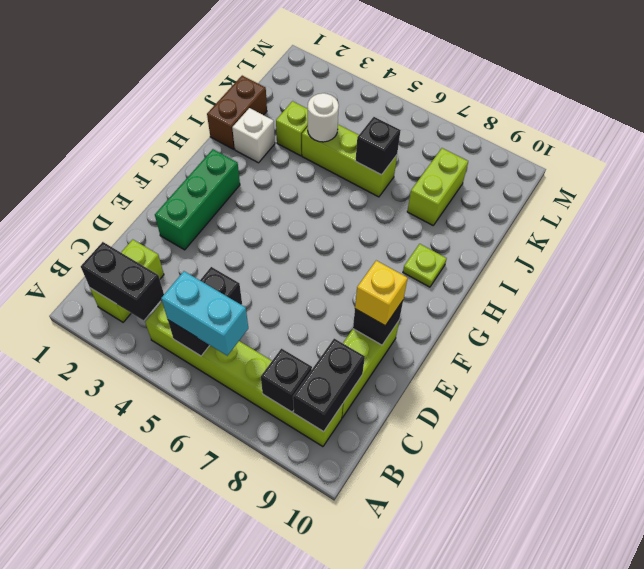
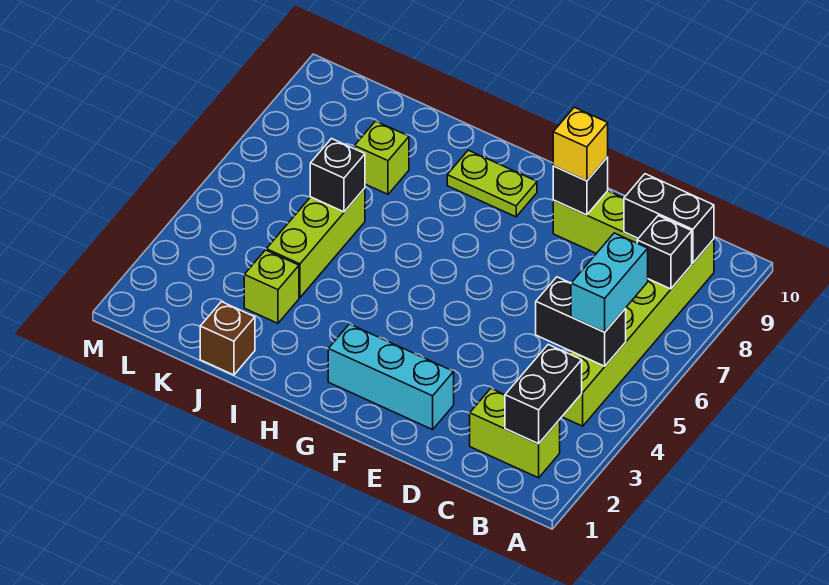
green 1x3 brick [155,149,240,250] -> cyan 1x3 brick [328,324,454,430]
lime 1x1 plate [403,244,447,287] -> lime 1x2 plate [447,150,537,217]
brown 1x2 brick [207,76,267,149] -> brown 1x1 brick [200,302,255,375]
white 1x1 brick [232,108,275,163] -> none
white 1x1 round brick [308,93,339,142] -> none
lime 1x2 brick [407,148,468,225] -> lime 1x1 brick [355,121,409,194]

